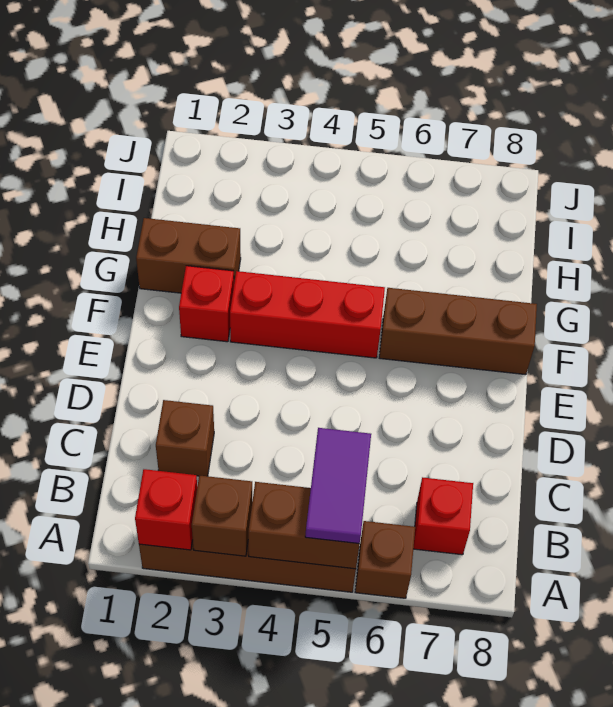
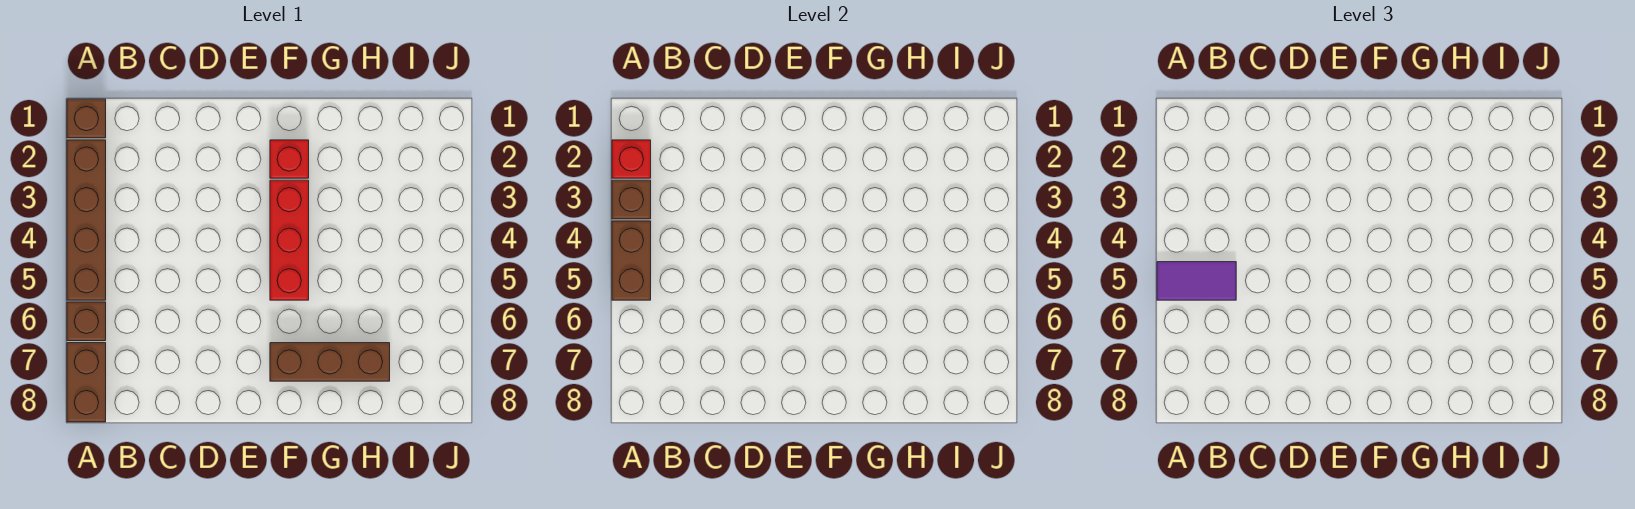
red 1x1 brick [413,477,473,555] -> none
brown 1x1 brick [156,400,214,476] -> brown 1x1 brick moved to [67,99,106,138]
brown 1x3 brick [379,288,537,375] -> brown 1x3 brick turned to [270,343,390,381]
brown 1x2 brick [136,218,241,293] -> brown 1x2 brick moved to [67,343,106,422]

